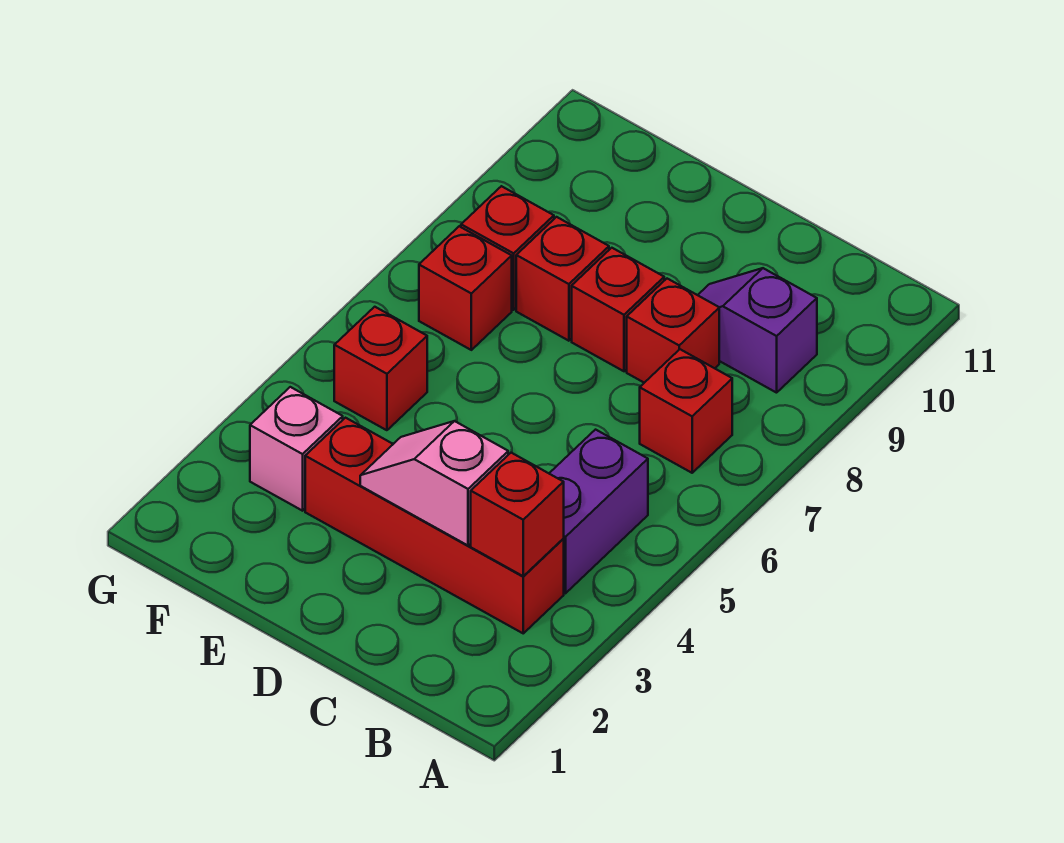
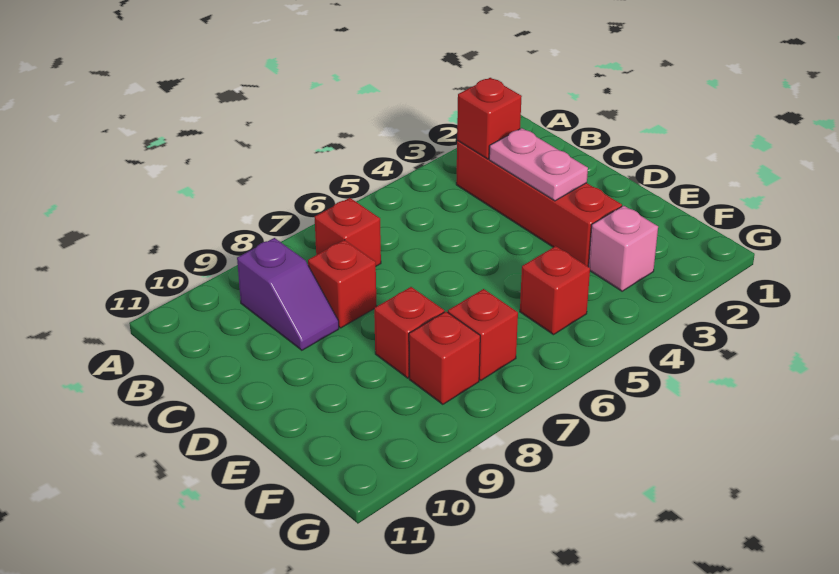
purple 1x2 brick [549,430,648,593] -> none
pink 1x2 slope [360,421,508,545] -> pink 1x2 plate [489,128,588,201]
red 1x1 brick [572,248,664,371] -> none

